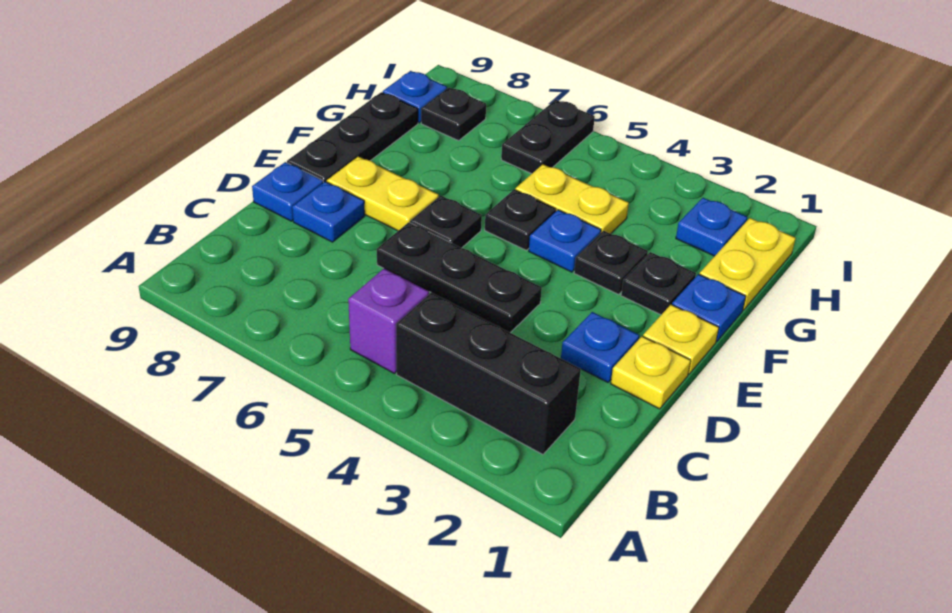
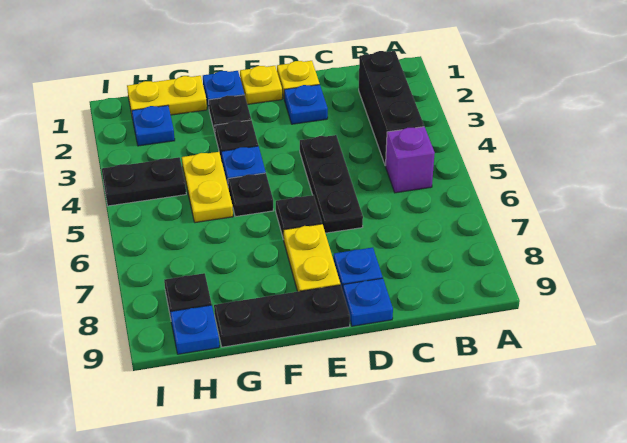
black 1x2 plate [501,100,595,174] -> black 1x2 plate moved to [102,157,186,206]

